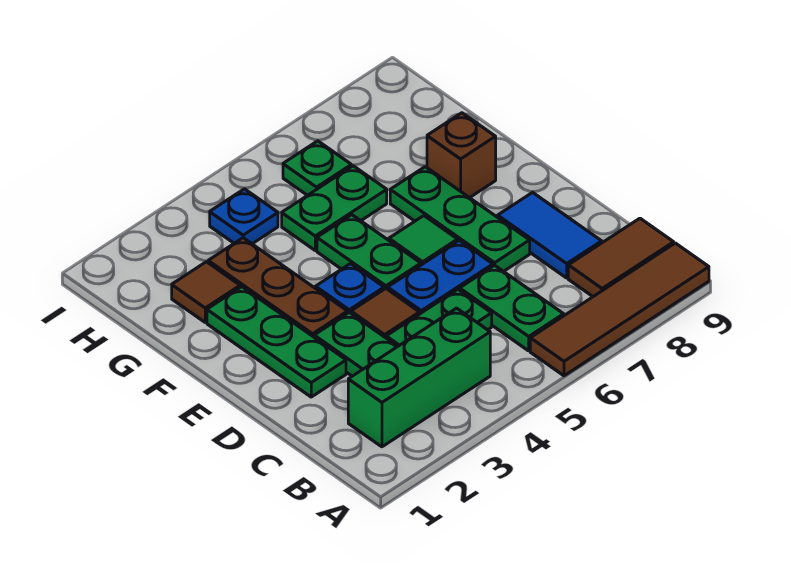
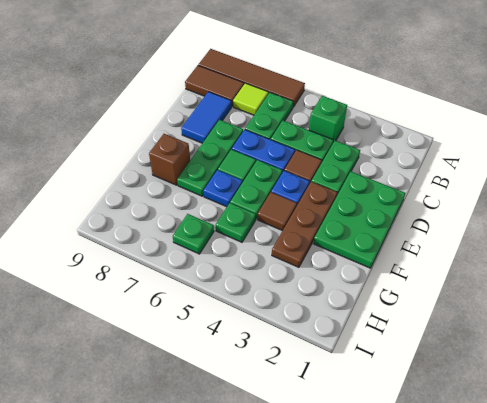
green 1x3 brick [348,308,490,447] -> green 1x1 brick [309,96,347,142]
none -> lime 1x1 tile [233,83,268,115]
green 1x3 plate [207,287,346,397] -> green 2x3 plate [314,171,405,268]
brown 1x1 tile [172,262,240,322] -> brown 1x1 tile moved to [258,192,297,231]
green 1x2 plate [282,166,387,250] -> green 1x1 plate [216,203,256,242]
blue 1x1 plate [210,189,278,244] -> blue 1x1 plate moved to [203,170,242,207]

